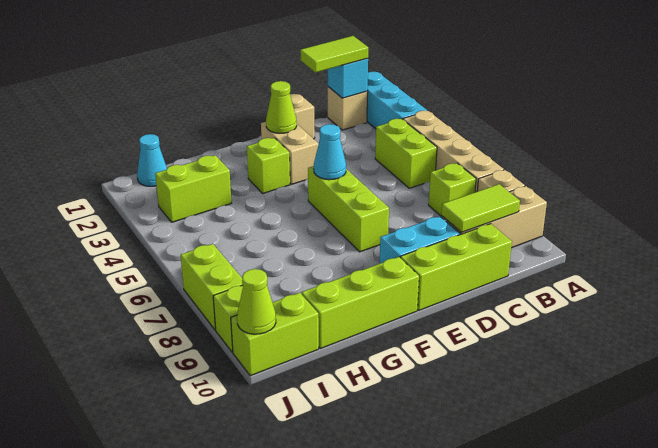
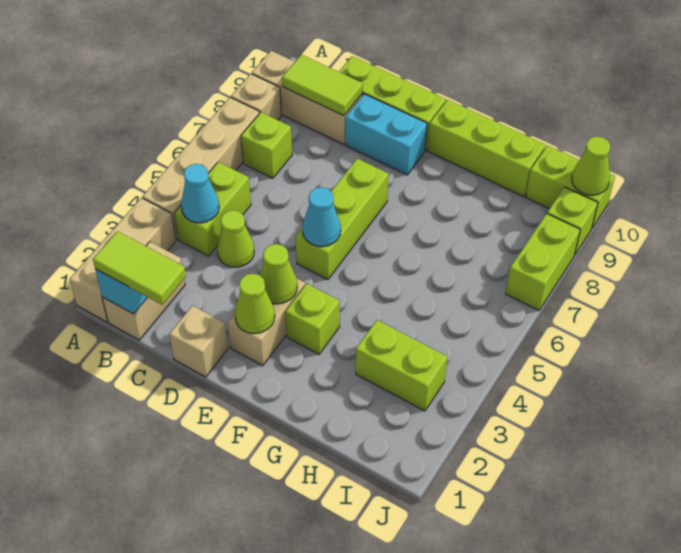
cyan 1x3 brick [367,72,427,129] -> tan 1x3 brick [70,198,176,322]
tan 1x1 brick [328,87,367,130] -> tan 1x2 brick [102,242,185,340]
none -> lime 1x1 cone [217,210,254,267]
none -> lime 1x1 cone [260,244,297,304]
cyan 1x1 cone [137,134,167,186] -> cyan 1x1 cone moved to [181,164,219,223]

